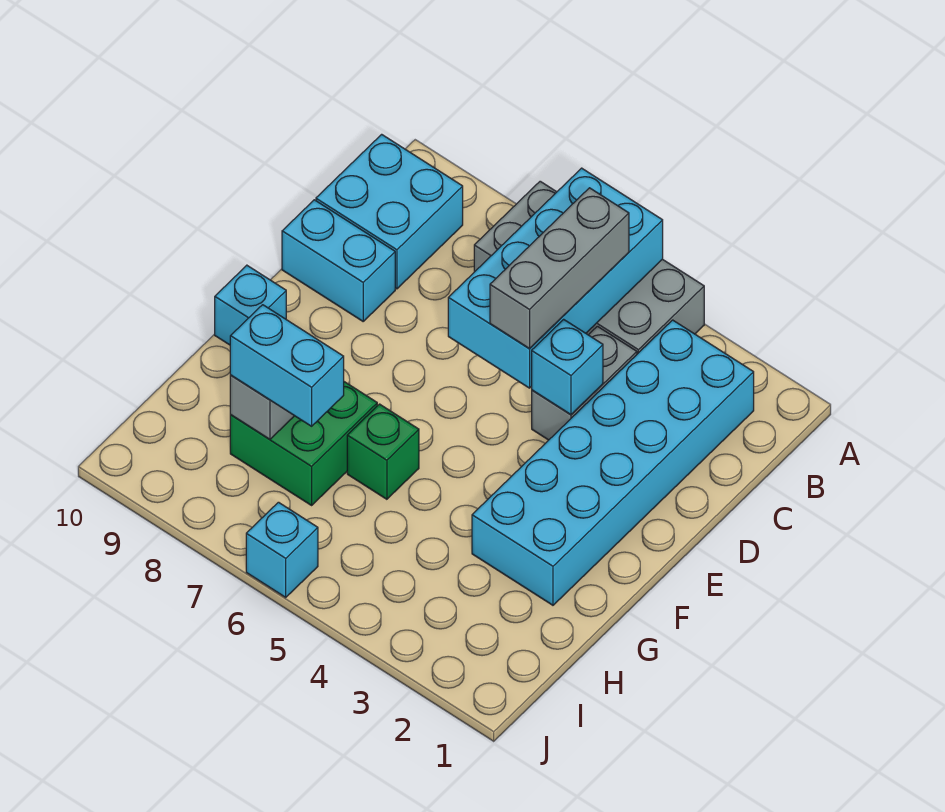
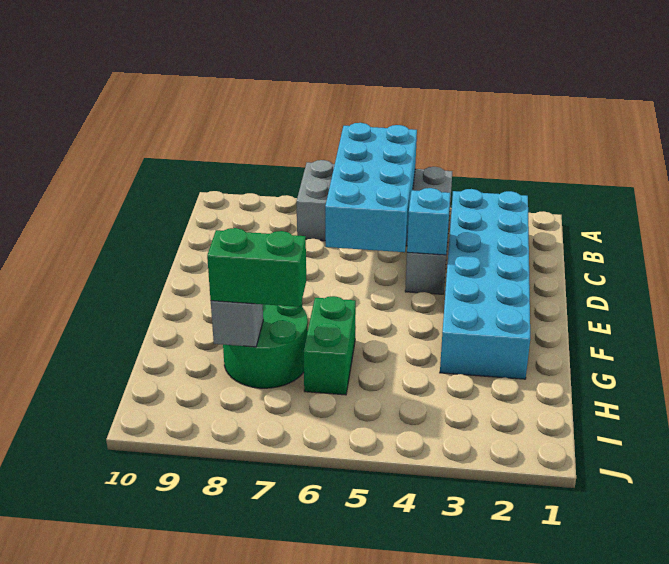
grey 1x3 brick [490,188,629,349] -> none
cyan 2x2 brick [316,134,463,289] -> none
cyan 1x2 brick [282,200,395,321] -> none
cyan 1x1 brick [215,265,286,345] -> none
green 1x1 brick [347,404,419,499] -> green 1x2 brick [304,296,356,395]
green 2x2 brick [230,382,377,505] -> green 2x2 round brick [223,302,308,388]
cyan 1x2 brick [230,305,344,426] -> green 1x2 brick [207,228,306,307]
cyan 1x1 brick [246,502,318,597] -> none

